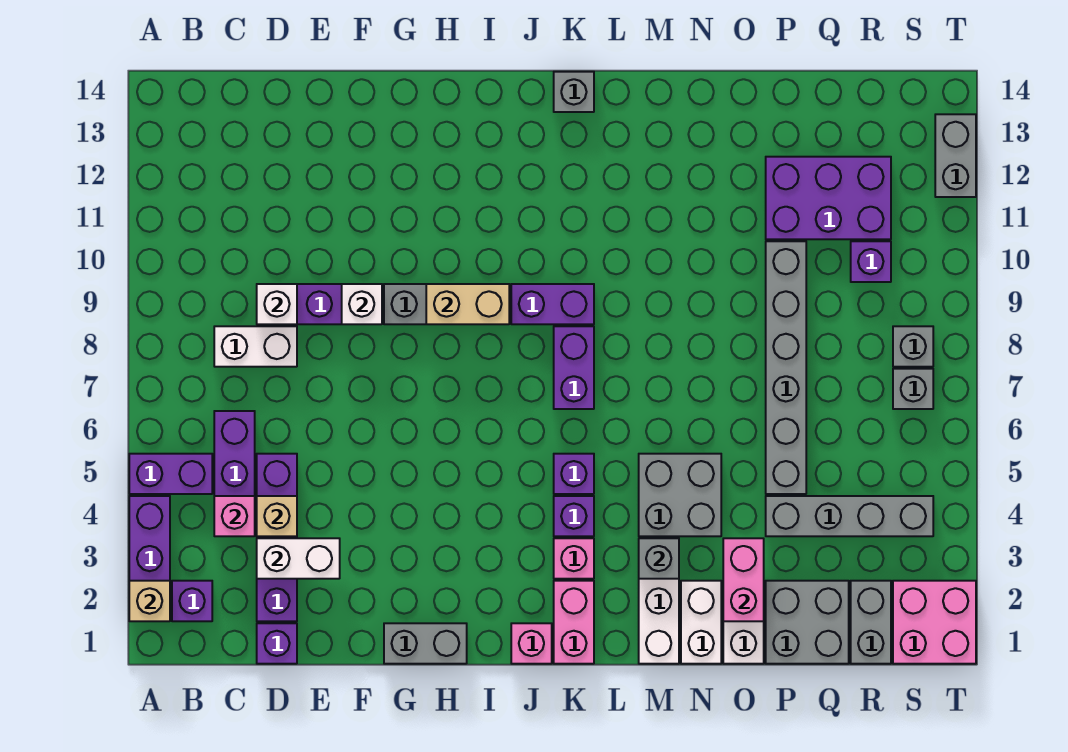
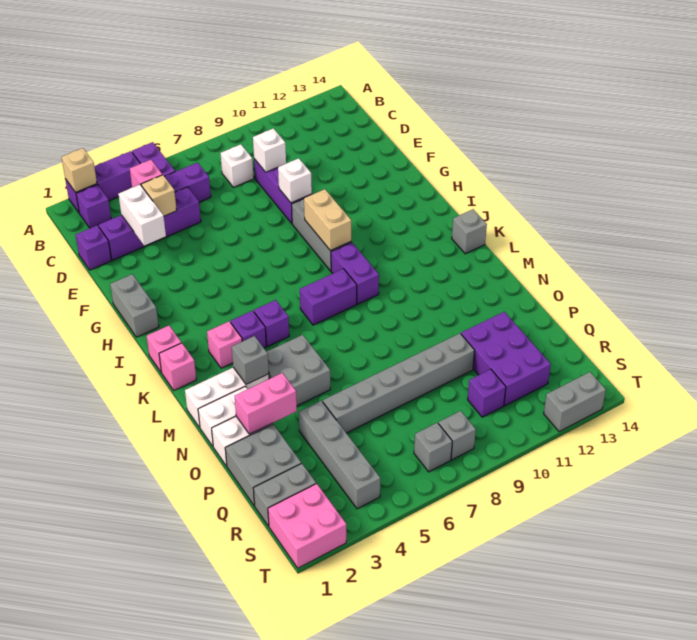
white 1x2 brick [214,326,297,367] -> white 1x1 brick [221,144,254,187]
pink 1x2 brick [554,581,594,664] -> pink 1x1 brick [159,343,196,390]

